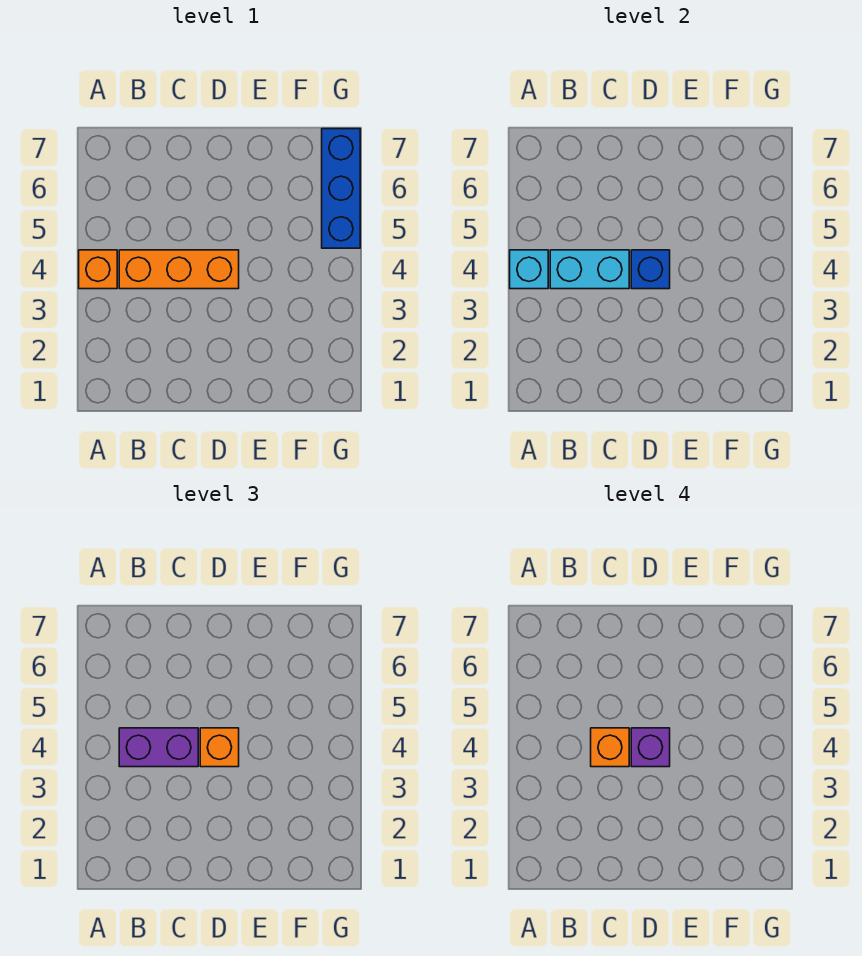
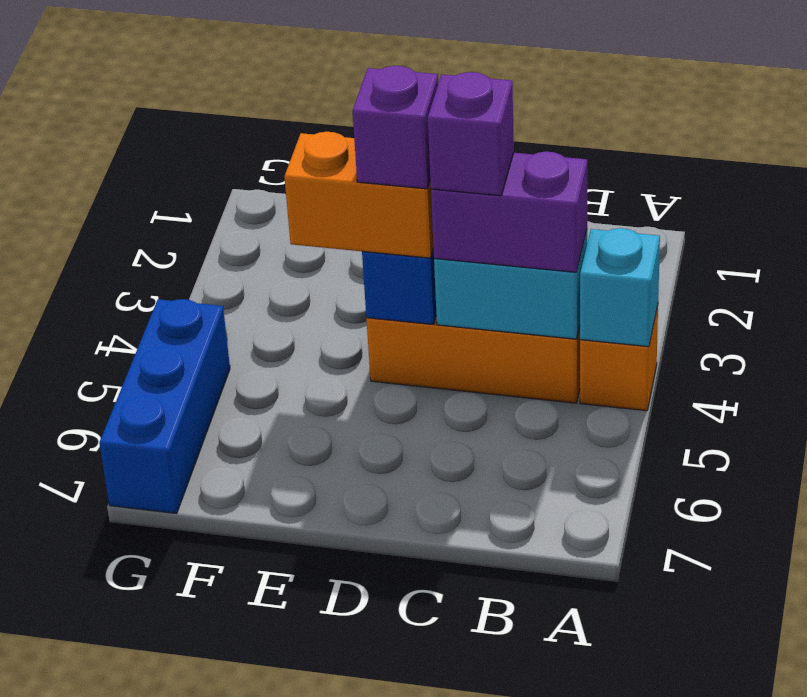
orange 1x1 brick [591,728,629,767] -> purple 1x1 brick [428,72,514,196]
orange 1x1 brick [200,728,239,767] -> orange 1x2 brick [284,132,433,258]

